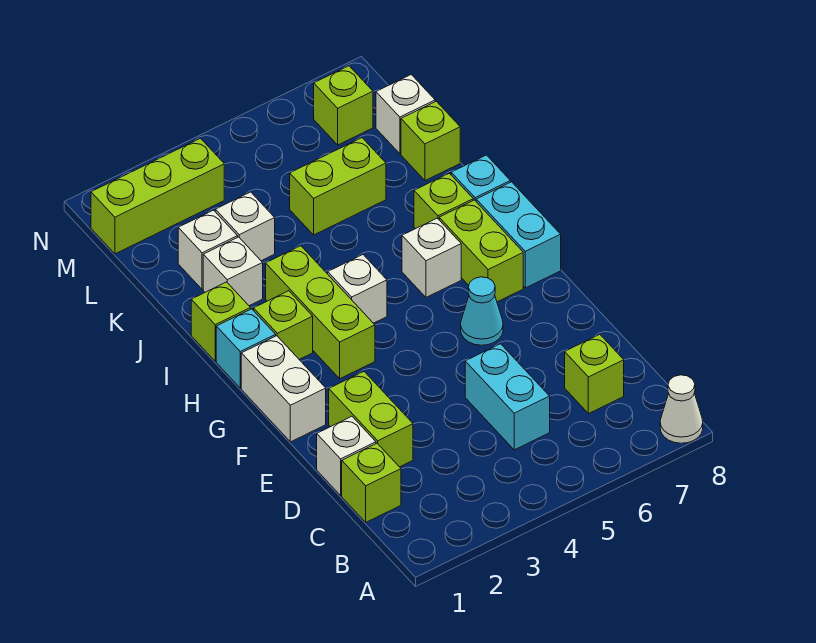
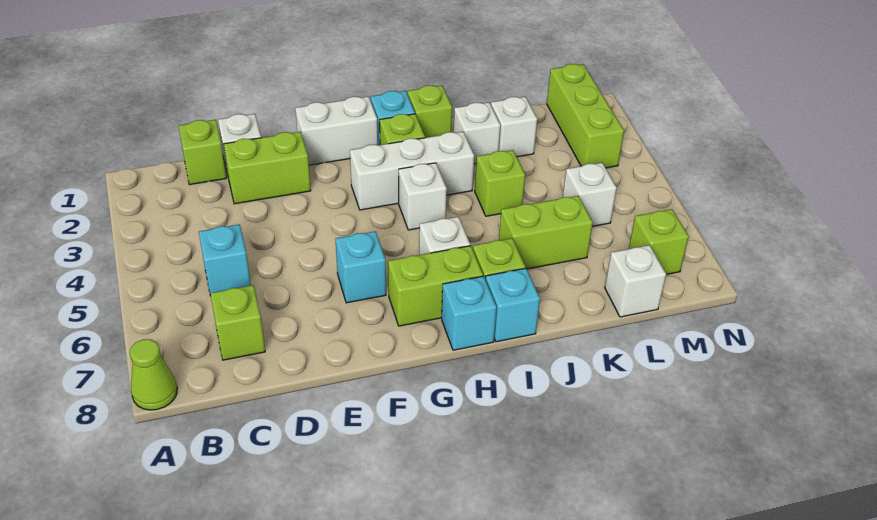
white 1x1 cone [660,375,703,443] -> lime 1x1 cone [130,339,177,410]
cyan 1x2 brick [465,344,550,450] -> cyan 1x1 brick [199,224,251,296]
cyan 1x1 cone [461,277,503,345] -> cyan 1x1 brick [336,231,386,303]
lime 1x3 brick [266,246,375,379] -> white 1x3 brick [350,132,474,210]
cyan 1x2 brick [476,182,561,288] -> cyan 1x1 brick [442,276,497,350]
white 1x1 brick [215,192,275,261] -> white 1x1 brick moved to [563,163,617,226]
lime 1x2 brick [290,138,386,235] -> lime 1x2 brick turned to [499,196,593,269]
lime 1x1 brick [401,101,460,181] -> lime 1x1 brick moved to [475,150,525,216]

